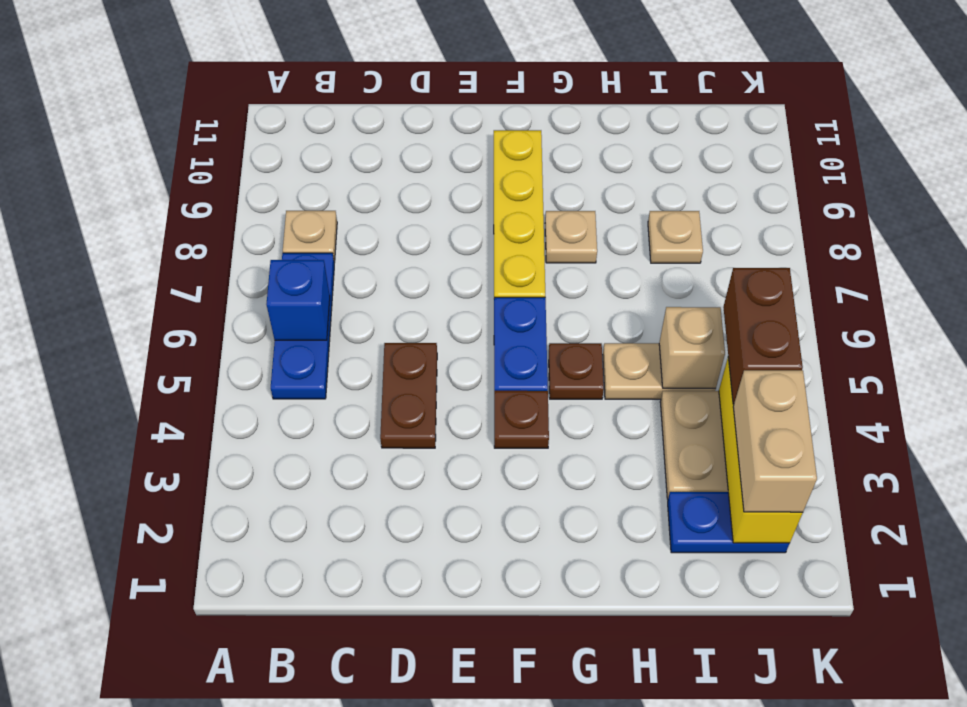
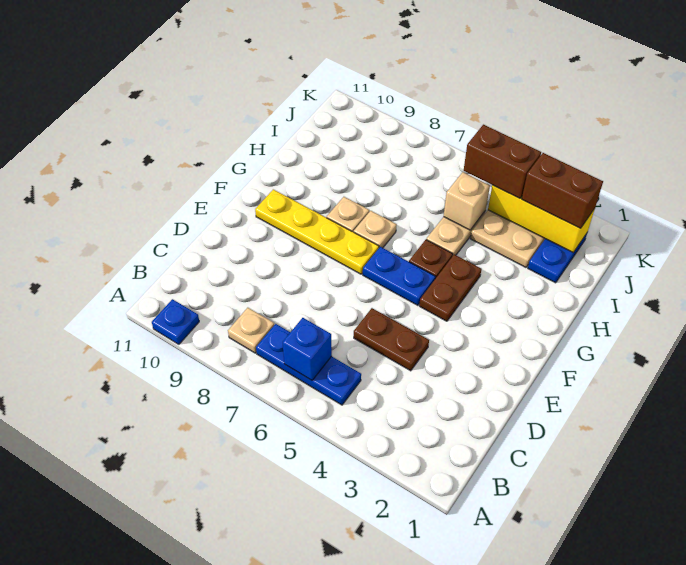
none -> blue 1x1 plate [152,299,199,344]
brown 1x1 plate [494,391,549,448] -> brown 1x2 plate [419,254,481,321]
tan 1x1 plate [648,211,703,263] -> tan 1x1 plate moved to [354,211,397,248]
tan 1x2 brick [733,370,817,512] -> brown 1x2 brick [522,153,603,228]

